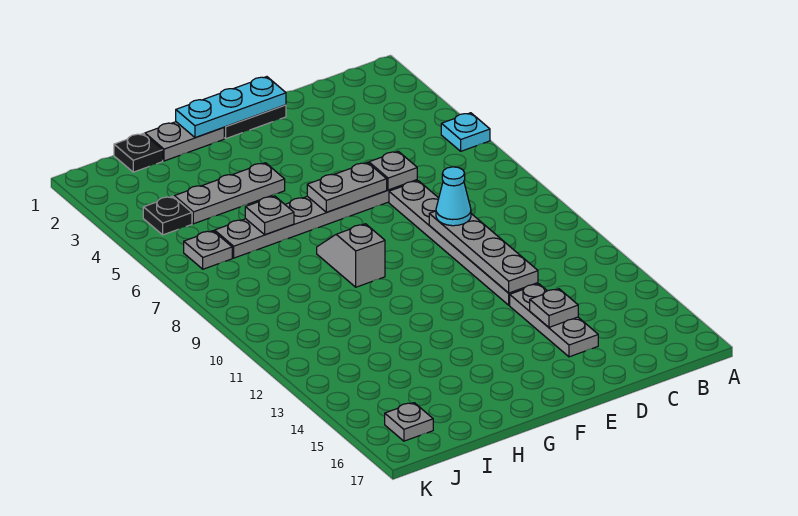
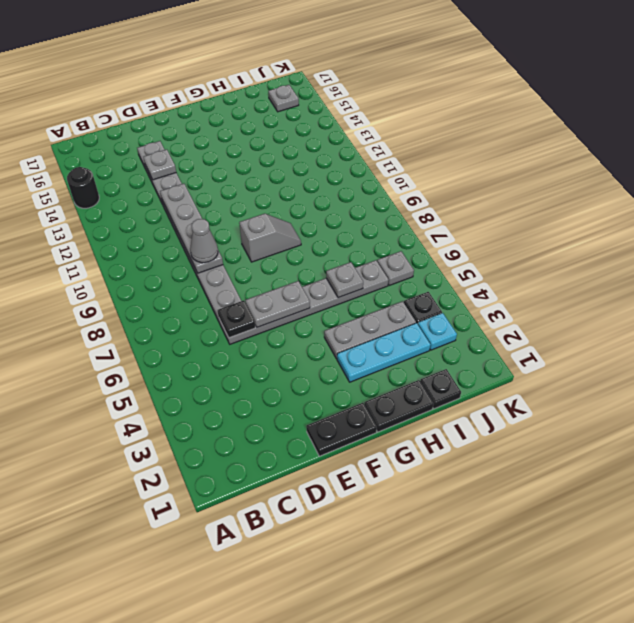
cyan 1x1 plate [441,113,490,151] -> cyan 1x1 plate moved to [418,313,457,350]
none -> black 1x1 round brick [67,167,99,208]
grey 1x1 plate [369,151,417,190] -> black 1x1 plate [218,300,255,338]
cyan 1x1 cone [436,167,471,226] -> grey 1x1 cone [190,219,218,263]
cyan 1x3 plate [176,77,286,138] -> cyan 1x3 plate moved to [337,323,431,382]
grey 1x2 plate [145,122,224,161] -> black 1x2 plate [364,380,434,432]
grey 1x2 slope [317,224,385,287] -> grey 1x2 slope turned to [239,214,301,262]

